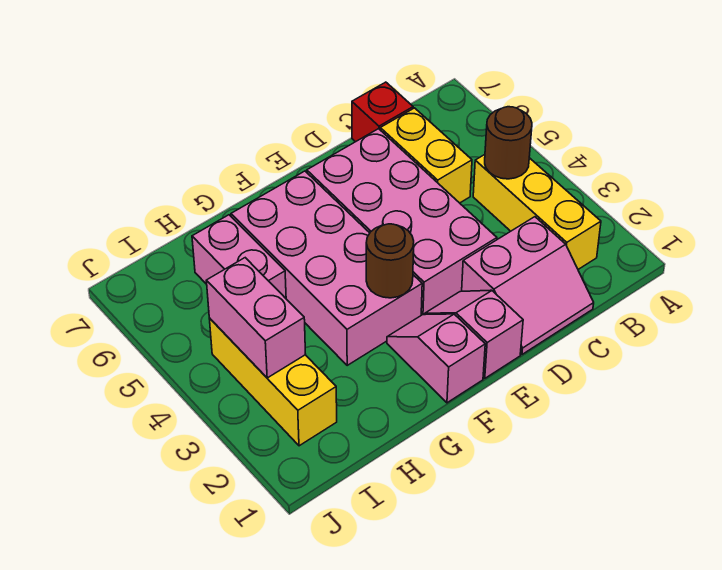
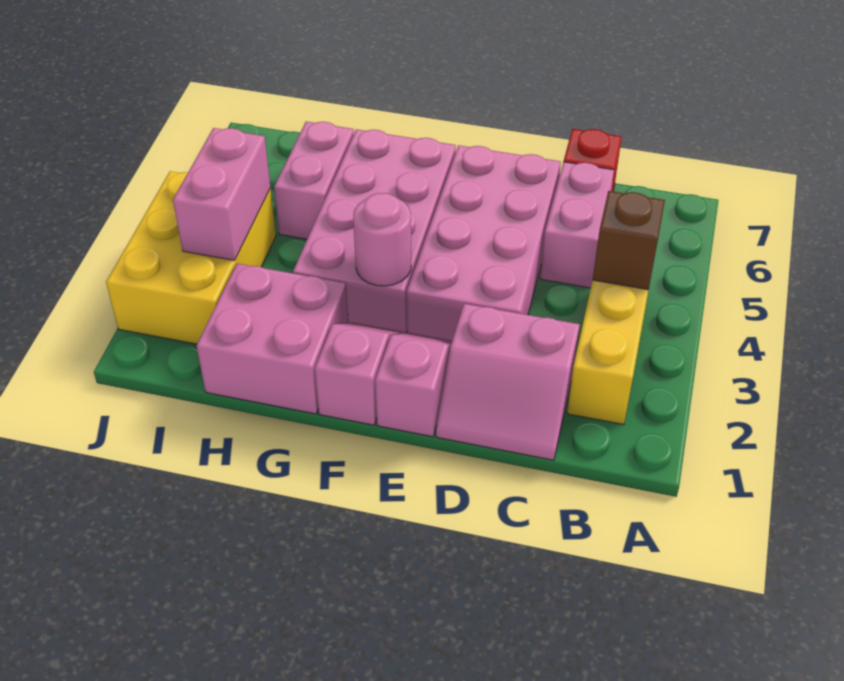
brown 1x1 round brick [485,107,532,179] -> brown 1x1 brick [593,191,665,290]
yellow 1x2 brick [380,108,472,203] -> pink 1x2 brick [540,162,614,288]
brown 1x1 round brick [366,224,414,298] -> pink 1x1 round brick [353,193,411,286]
none -> pink 2x2 brick [197,264,348,414]
yellow 1x3 brick [209,318,337,446] -> yellow 2x3 brick [106,171,276,344]

